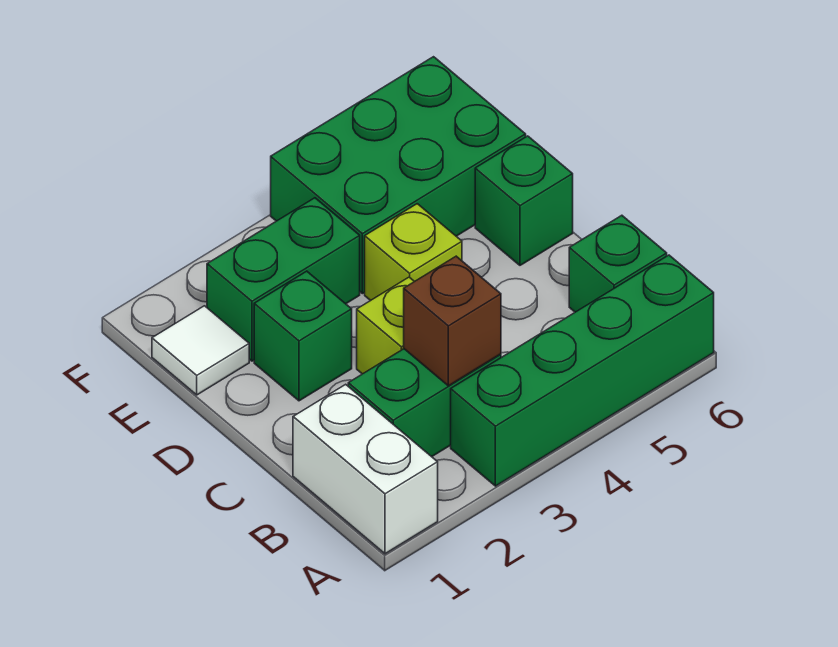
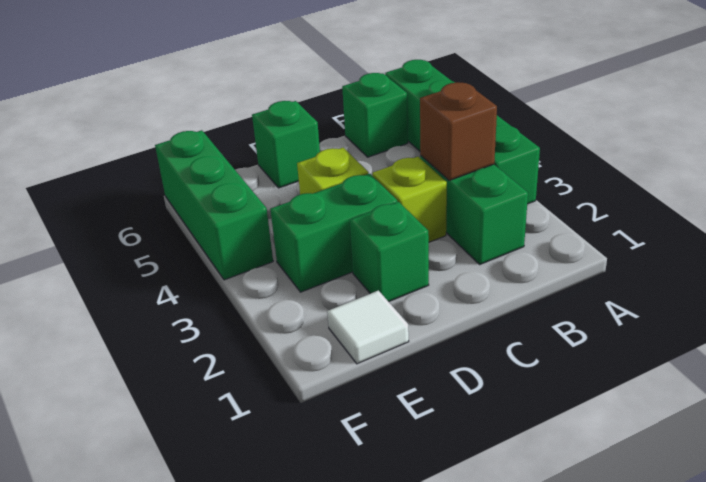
white 1x2 brick [293,384,438,554] -> none
green 1x2 brick [207,198,360,361] -> green 1x2 brick turned to [270,174,397,292]
green 2x3 brick [271,57,526,294] -> green 1x3 brick [155,130,273,280]

